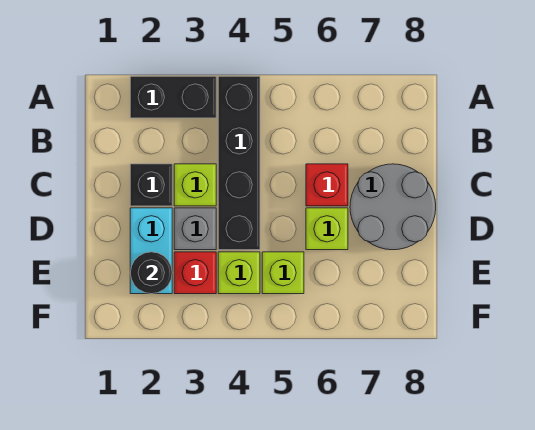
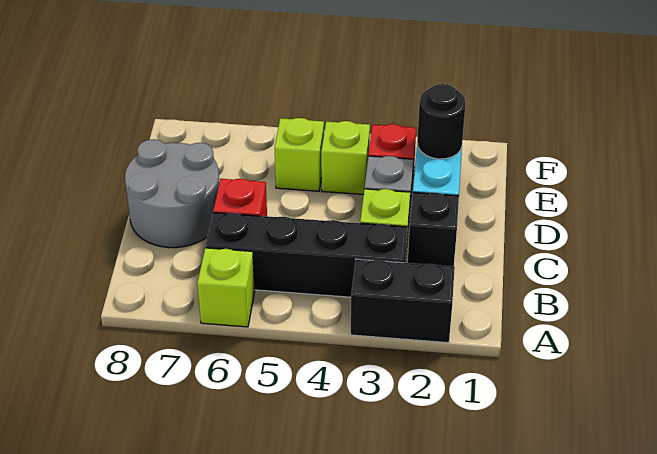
black 1x4 brick [218,76,260,250] -> black 1x4 brick turned to [206,213,407,297]
lime 1x1 brick [306,208,348,250] -> lime 1x1 brick moved to [197,248,255,327]

